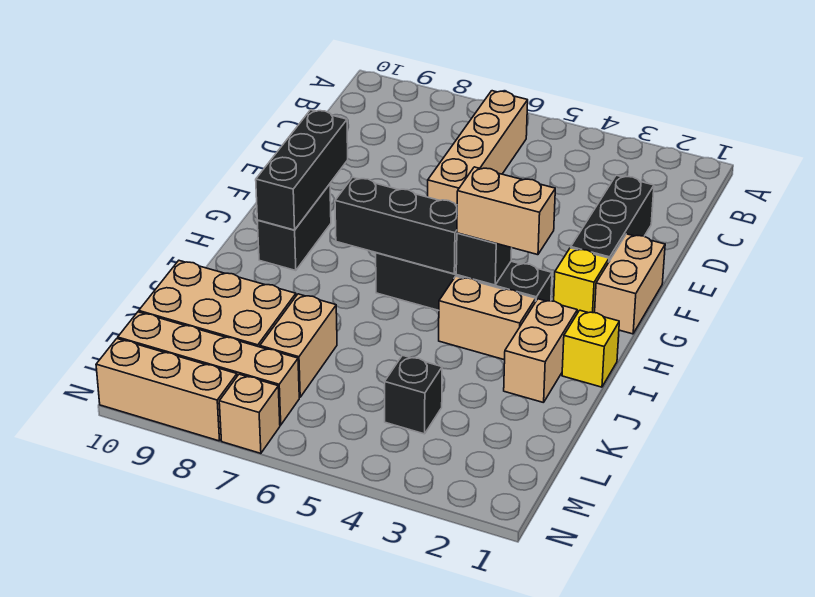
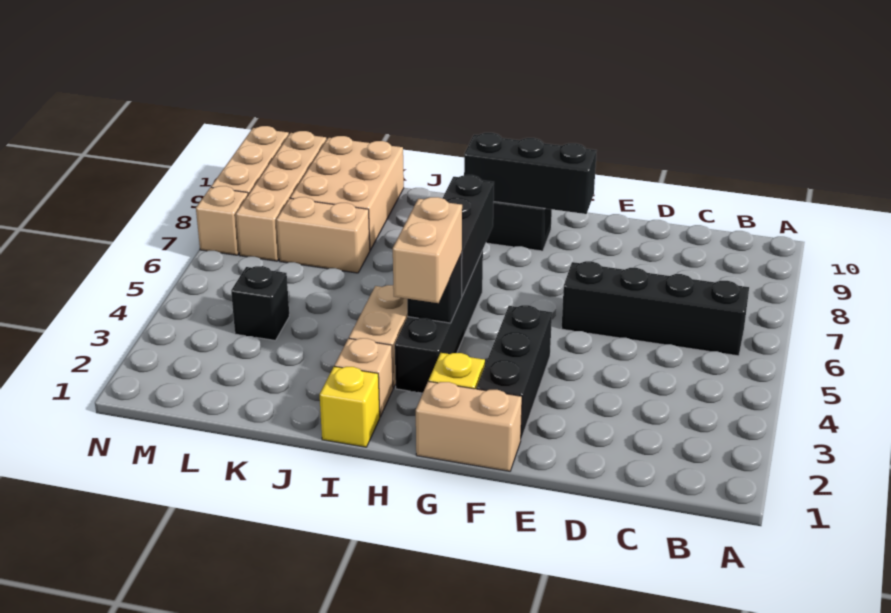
tan 1x4 brick [428,91,528,205] -> black 1x4 brick [562,261,749,356]
black 1x3 brick [571,175,654,261] -> black 1x3 brick turned to [476,305,552,439]
tan 1x2 brick [504,299,577,403] -> tan 1x1 brick [335,338,393,417]

